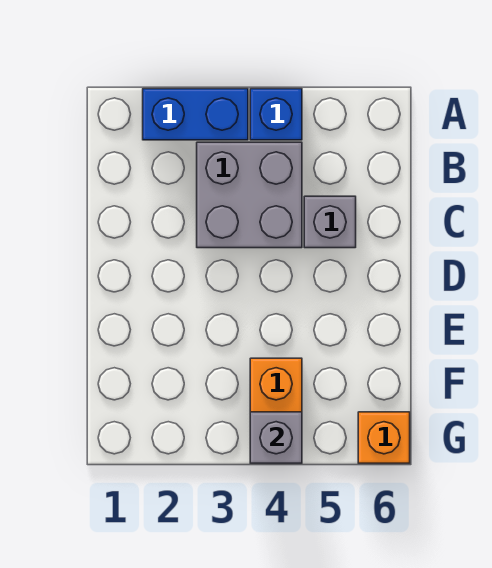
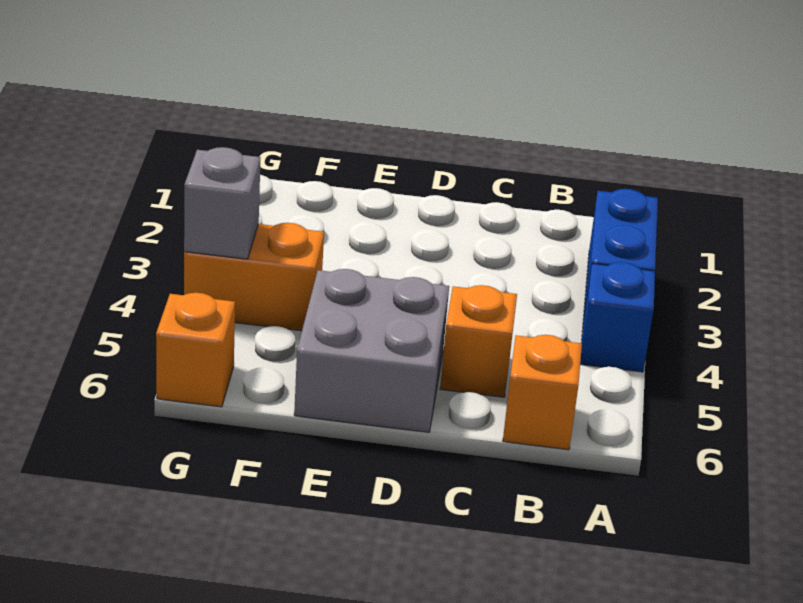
grey 2x2 brick [197,142,302,248] -> grey 2x2 brick moved to [294,269,449,432]
none -> orange 1x1 brick [503,335,582,450]
grey 1x1 brick [304,196,356,248] -> orange 1x1 brick [440,285,517,397]

